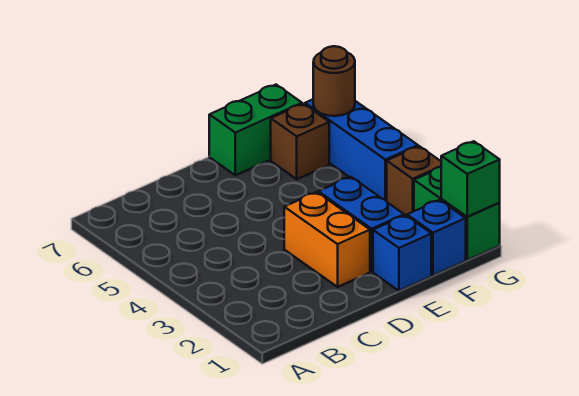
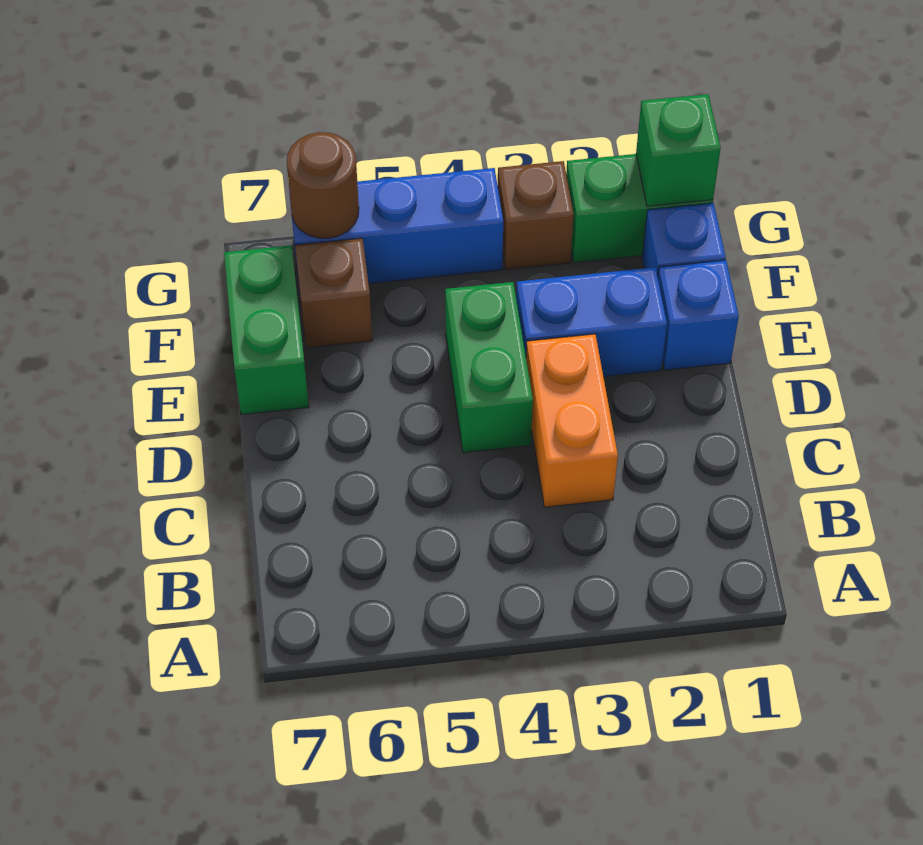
orange 1x2 brick [284,192,370,287] -> orange 1x2 brick turned to [526,334,618,507]
none -> green 1x2 brick [445,282,533,453]

